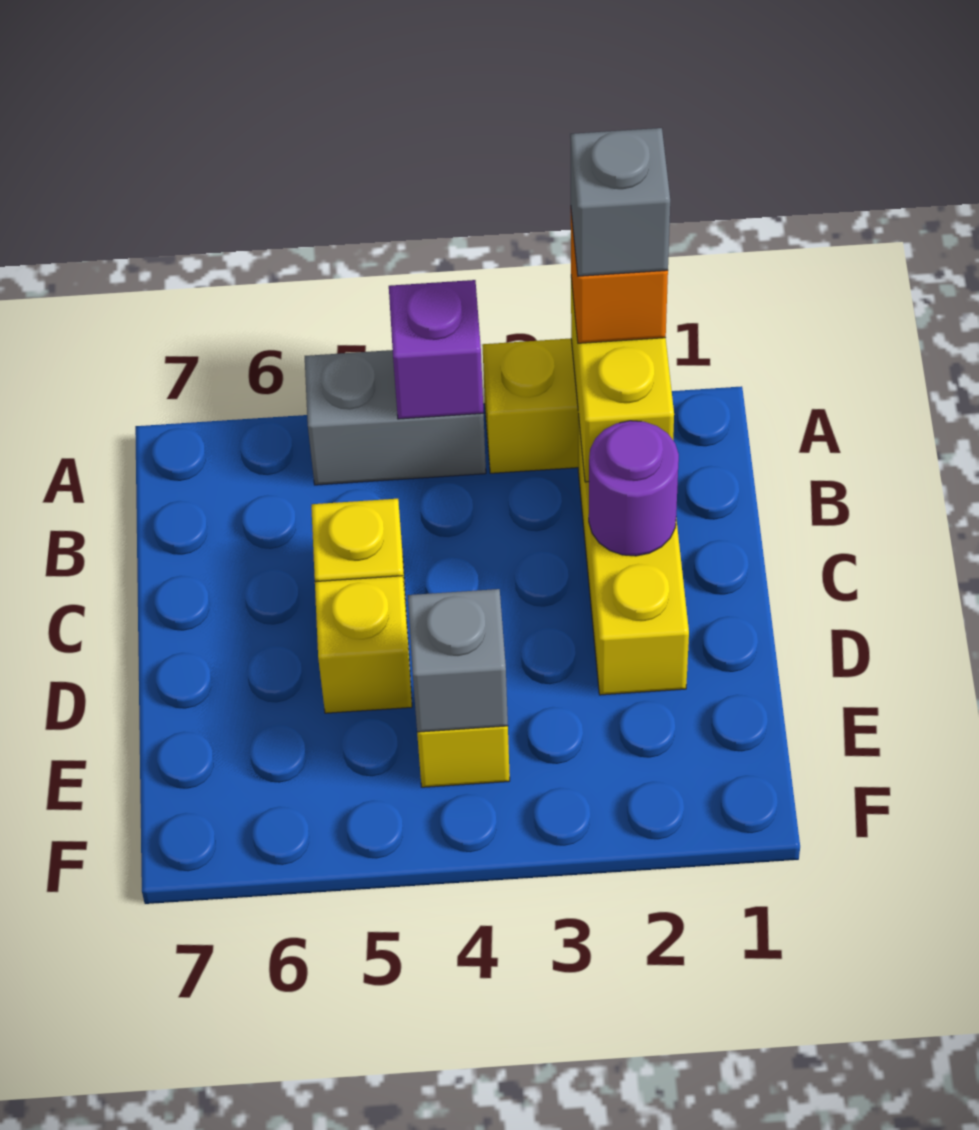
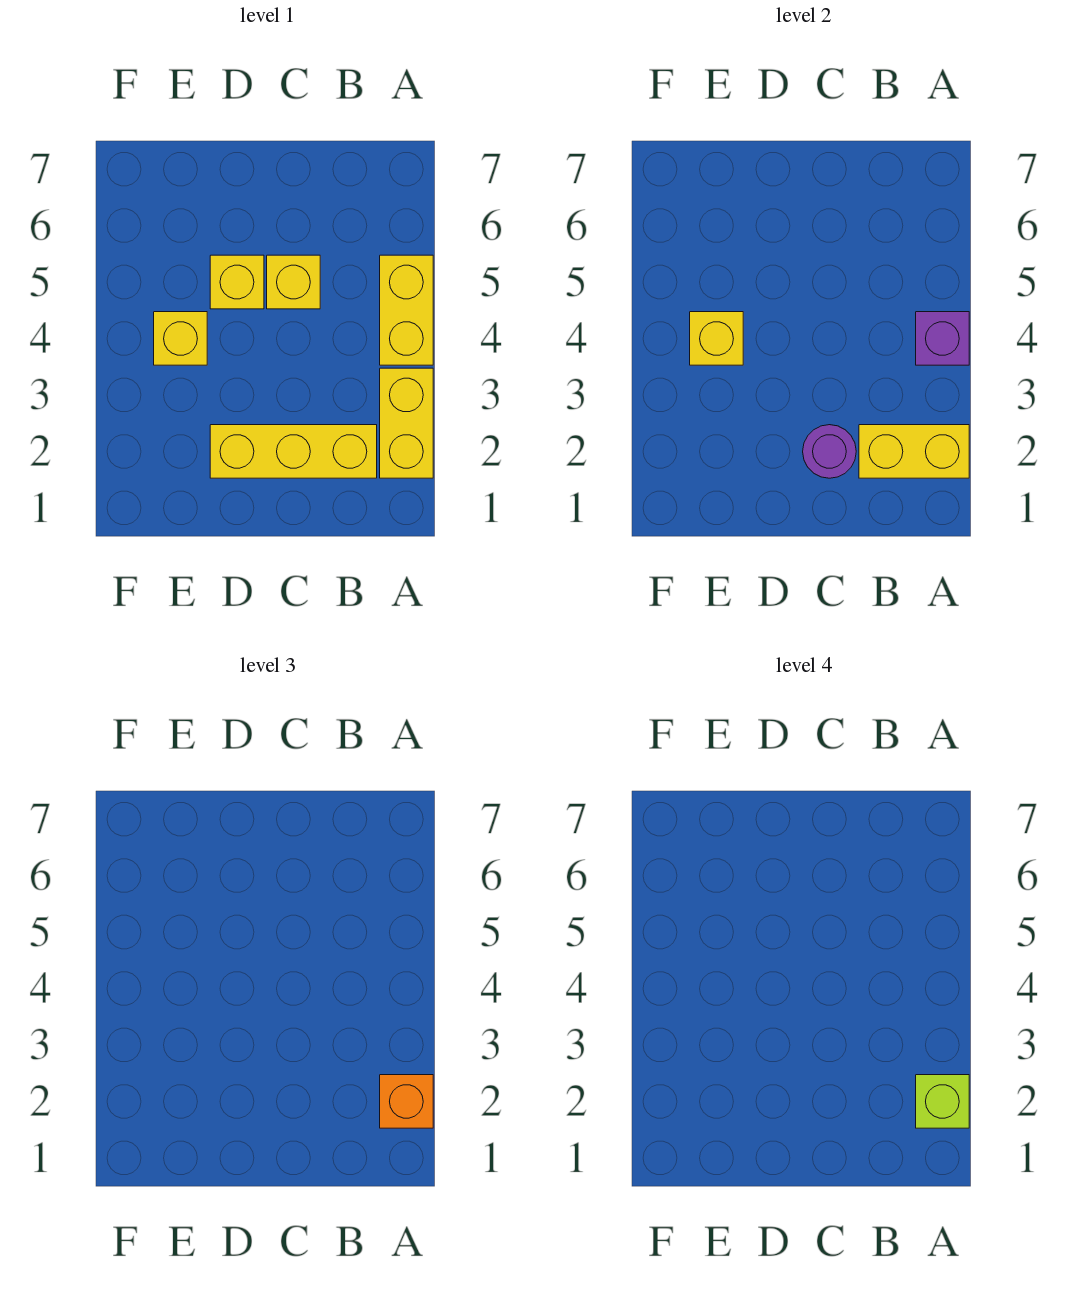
grey 1x1 brick [570,128,670,276] -> lime 1x1 brick [916,1075,969,1128]
grey 1x2 brick [305,350,486,485] -> yellow 1x2 brick [380,255,433,365]
grey 1x1 brick [408,589,508,732] -> yellow 1x1 brick [690,312,743,365]

